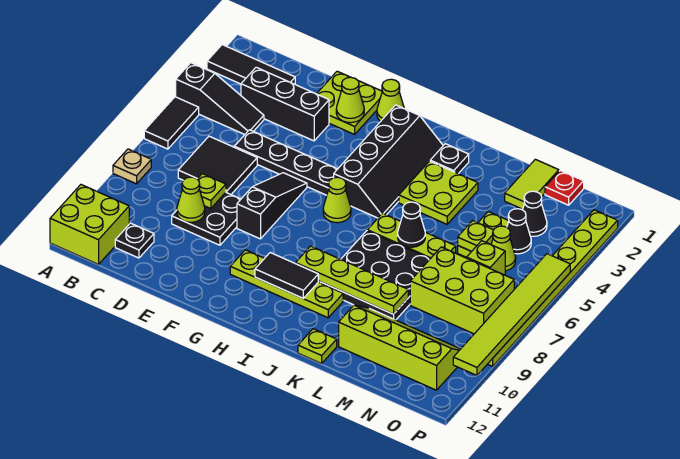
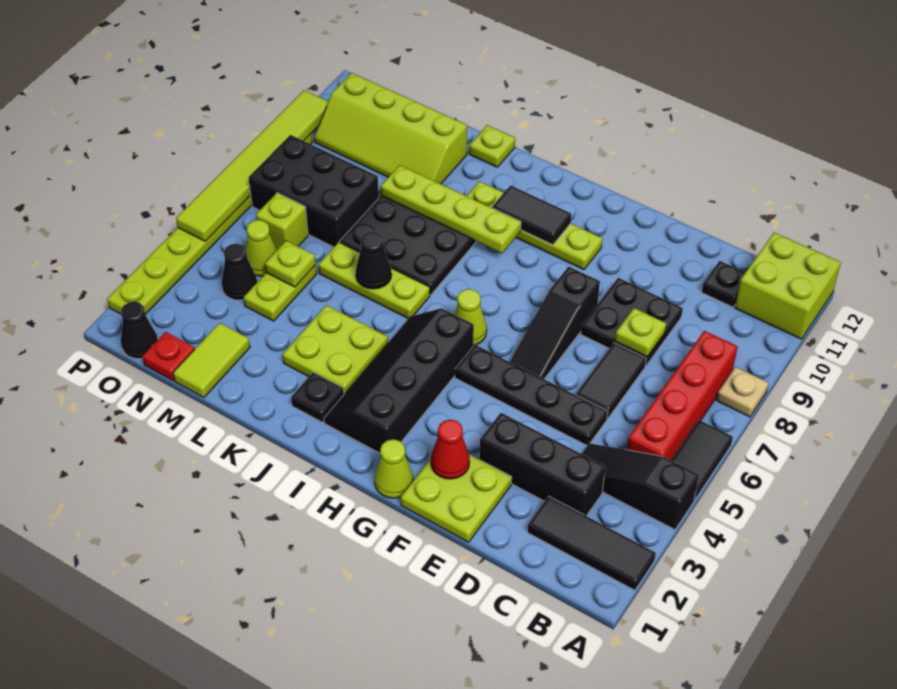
none -> red 1x4 brick [627,331,738,460]
black 2x2 tile [178,136,257,194] -> black 1x2 tile [576,343,646,419]
lime 1x1 cone [177,177,205,222] -> none
lime 1x1 cone [336,77,364,123] -> red 1x1 cone [431,420,470,479]
lime 2x3 brick [410,247,514,334] -> black 2x3 brick [249,135,379,247]
black 1x1 cone [523,191,547,236] -> black 1x1 cone moved to [121,301,158,359]

